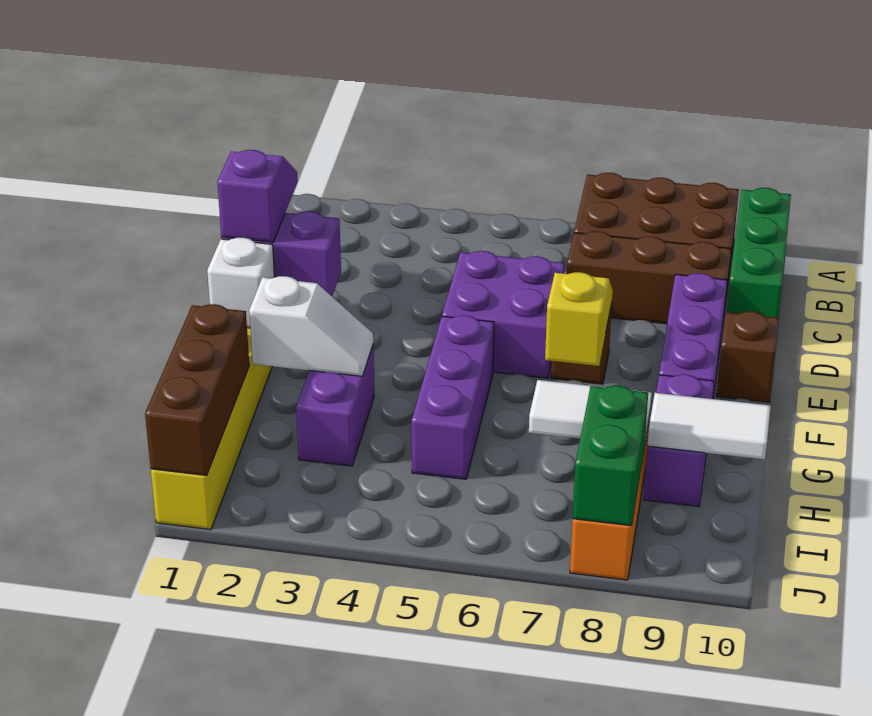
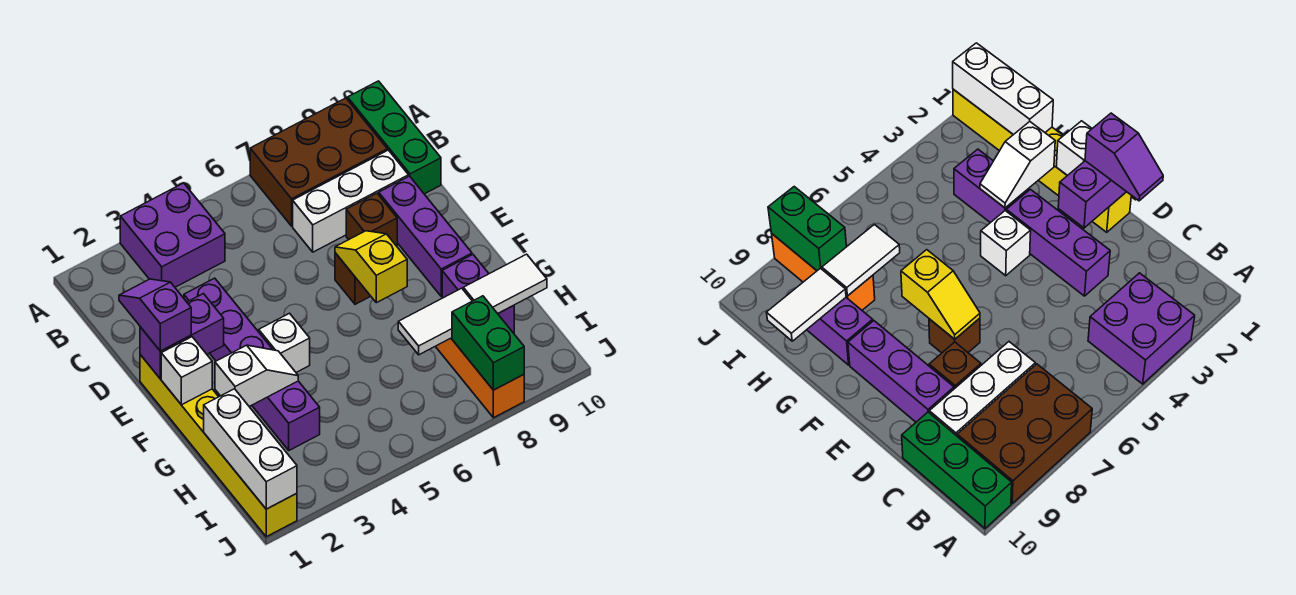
brown 1x3 brick [567,231,731,324] -> white 1x3 brick [293,150,409,252]
purple 2x2 brick [442,251,564,378] -> purple 2x2 brick moved to [120,183,225,287]
brown 1x1 brick [717,312,779,402] -> brown 1x1 brick moved to [346,193,397,246]
none -> white 1x1 brick [259,313,310,372]
purple 1x3 brick [412,315,494,479] -> purple 1x3 brick moved to [184,278,273,361]
brown 1x3 brick [145,304,249,475] -> white 1x3 brick [204,389,297,509]

